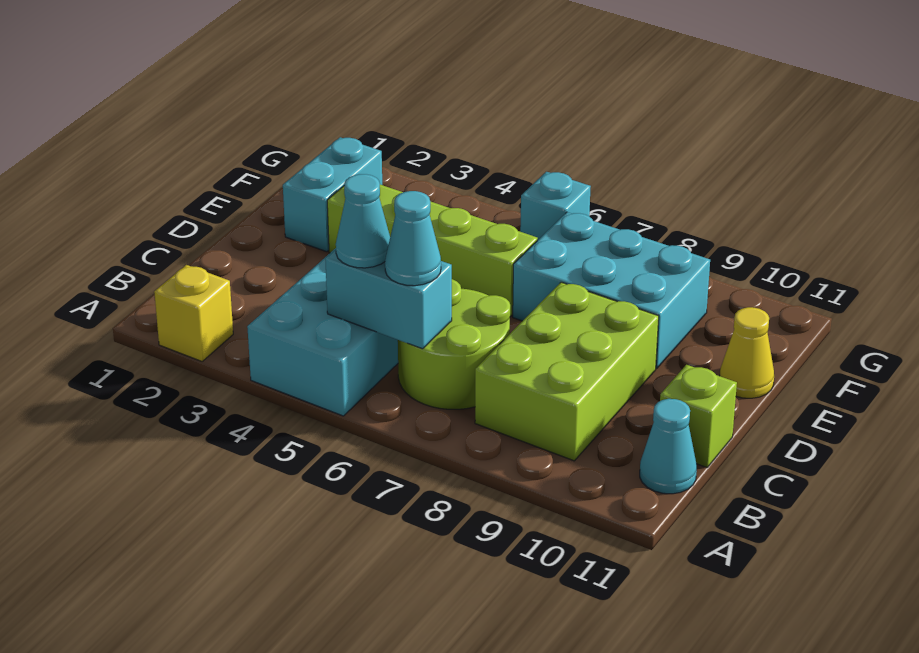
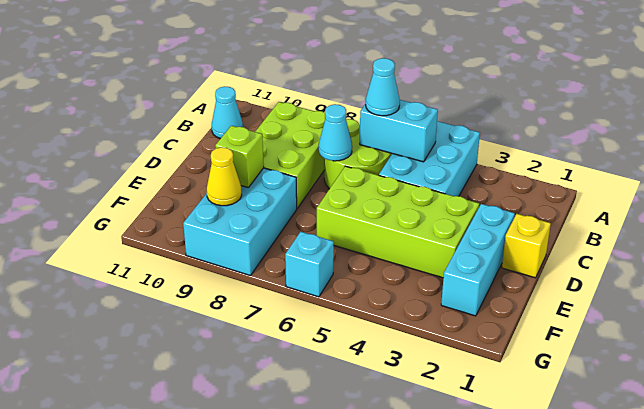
yellow 1x1 brick [154,265,233,361] -> yellow 1x1 brick moved to [502,214,551,278]
cyan 1x1 cone [336,174,390,268] -> cyan 1x1 cone moved to [319,104,352,161]
lime 1x1 brick [660,365,737,467] -> lime 1x1 brick moved to [215,126,264,188]
cyan 1x2 brick [283,137,382,252] -> cyan 1x3 brick [441,204,515,316]
lime 1x4 brick [327,185,538,316] -> lime 2x4 brick [317,166,479,278]
cyan 2x3 brick [513,212,710,368] -> cyan 2x3 brick turned to [183,168,297,276]
yellow 1x1 cone [720,307,774,398] -> yellow 1x1 cone moved to [207,147,242,206]

